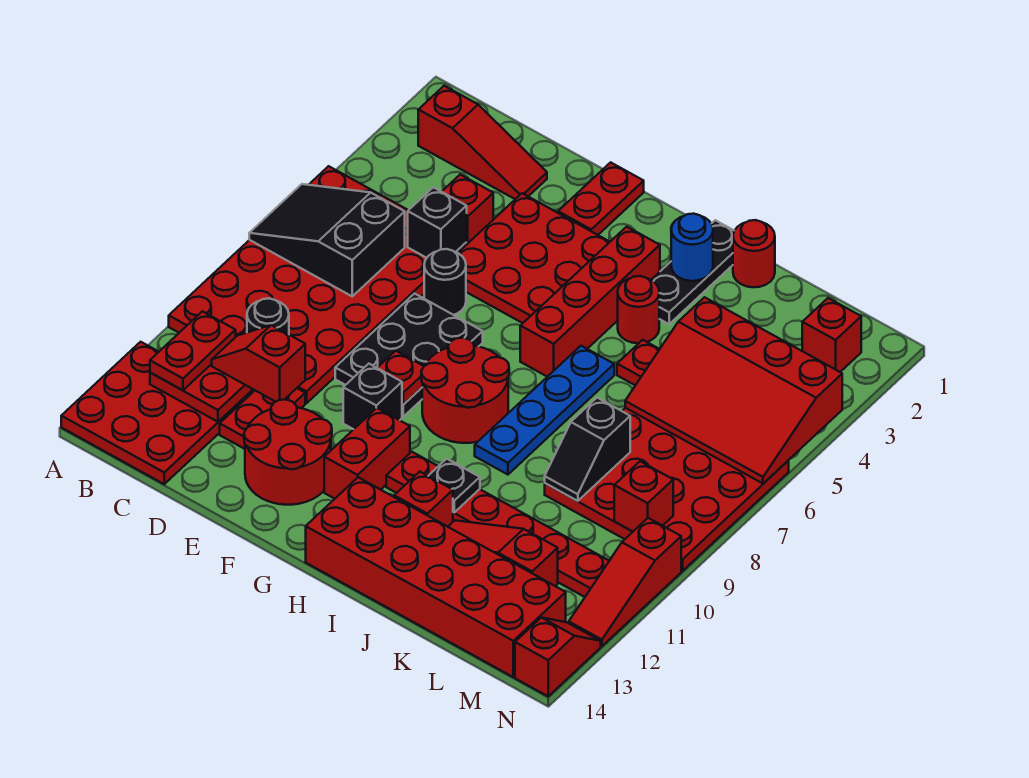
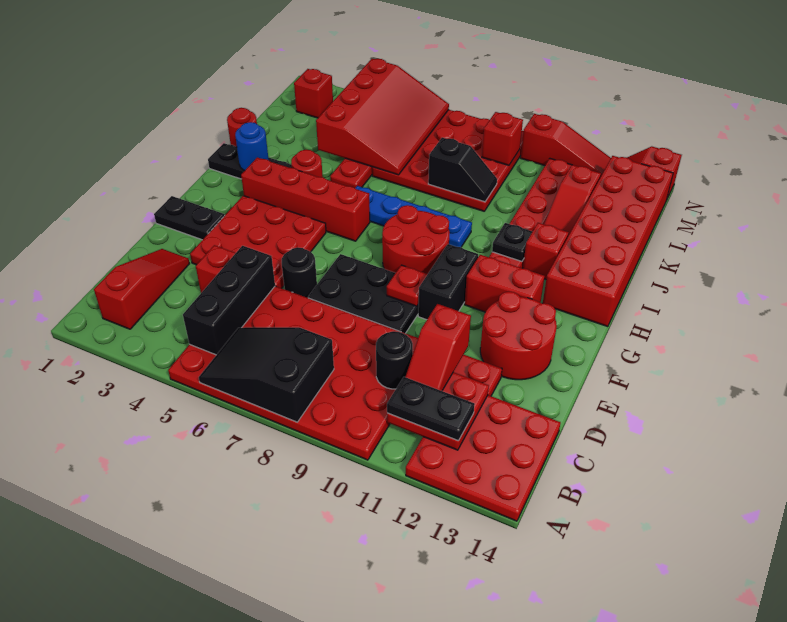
black 2x3 slope [249,184,405,296] -> black 2x3 slope turned to [199,327,334,422]
red 1x2 plate [150,311,236,390] -> black 1x2 plate [387,377,475,441]
black 1x1 brick [408,187,467,258] -> black 1x3 brick [183,246,275,355]
red 1x2 plate [558,162,644,235] -> black 1x2 plate [154,196,225,240]
black 1x1 brick [343,364,402,429] -> black 1x2 brick [418,244,478,320]

